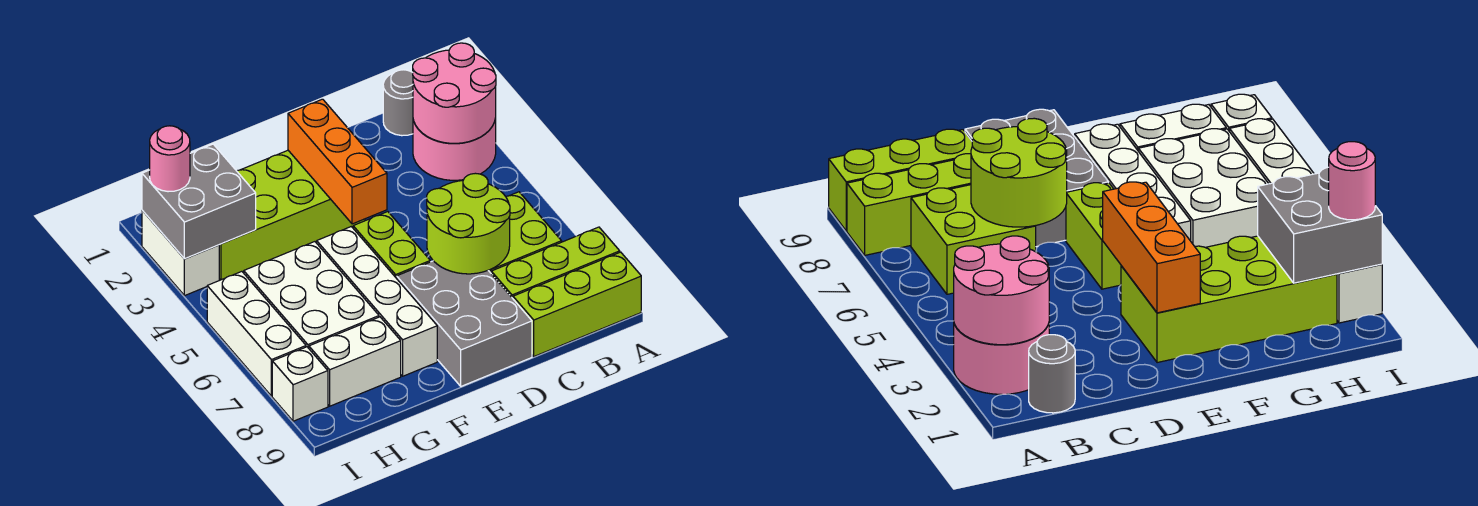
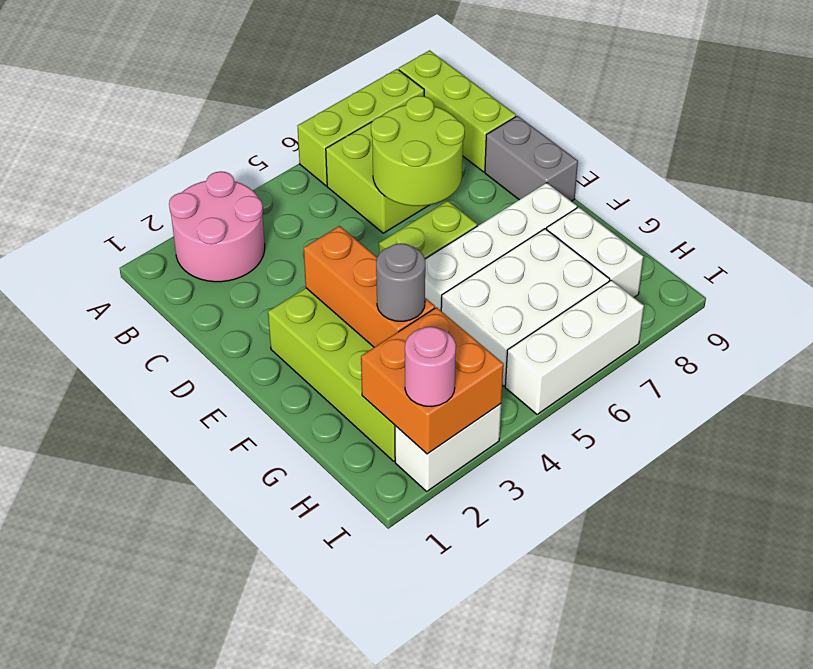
pink 2x2 round brick [413,43,496,143] -> none
lime 1x3 brick [491,227,620,298] -> lime 1x3 brick turned to [298,69,424,186]
grey 1x1 round brick [383,70,413,136] -> grey 1x1 round brick moved to [376,243,425,321]
grey 2x3 brick [397,261,532,386] -> grey 1x2 brick [485,116,578,201]
orange 1x3 brick [288,99,387,224] -> orange 1x3 brick turned to [304,226,435,347]
grey 2x2 brick [142,144,256,259] -> orange 2x2 brick [361,307,504,454]
white 1x1 brick [272,347,328,421] -> none

